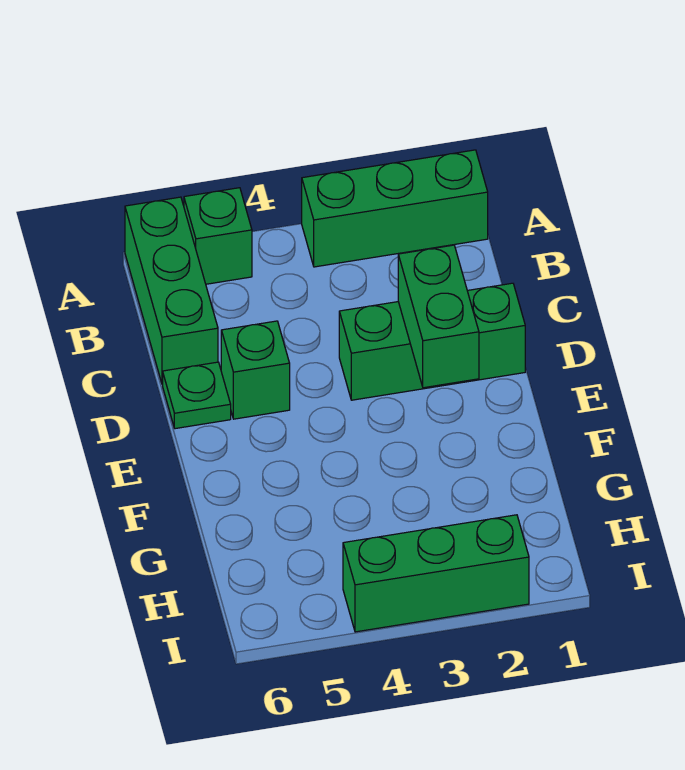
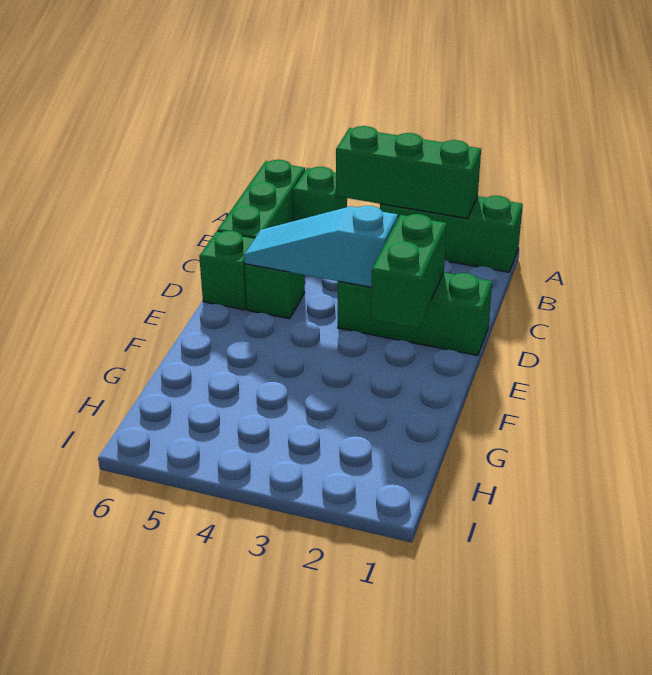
none -> cyan 1x3 slope [244,206,398,287]
green 1x1 plate [163,362,231,429] -> green 1x1 brick [199,231,255,310]
green 1x3 brick [343,515,529,632] -> green 1x3 brick moved to [336,126,481,218]

